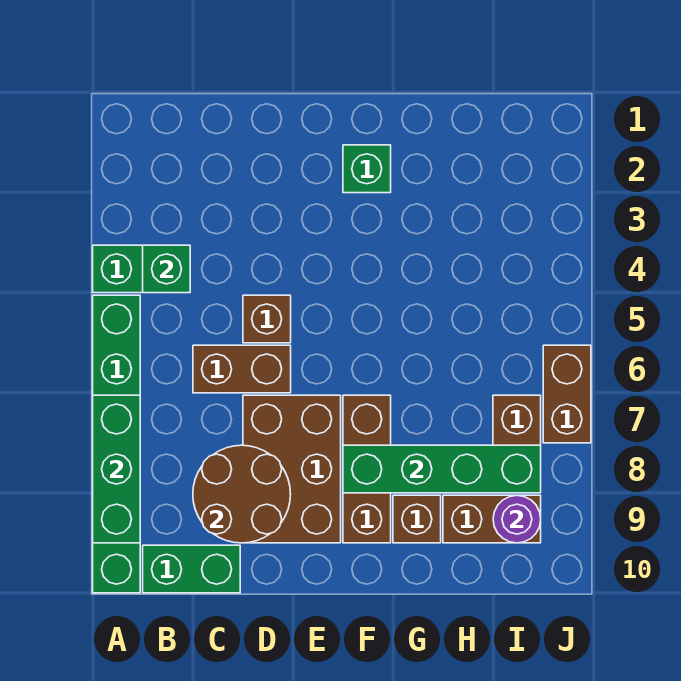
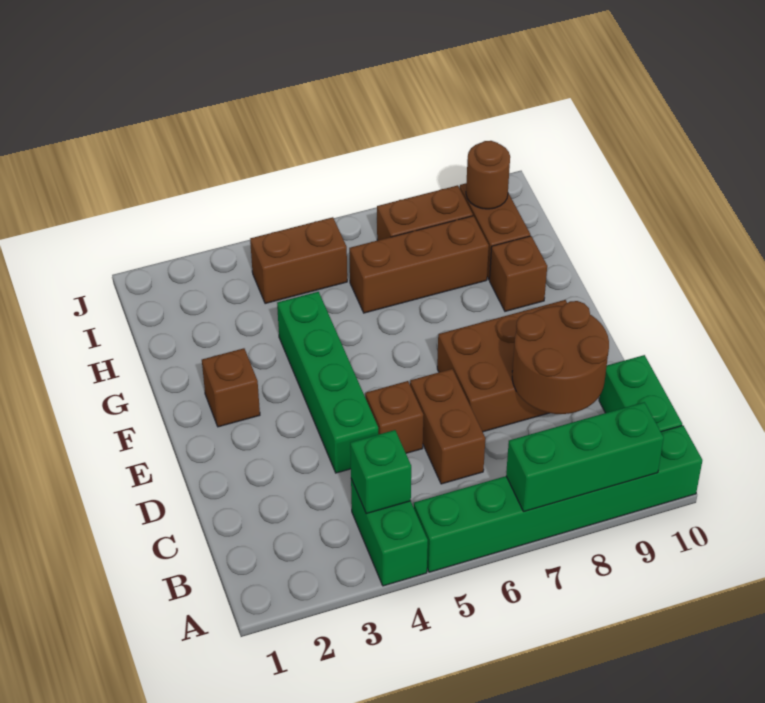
green 1x1 brick [343,145,391,193] -> brown 1x1 brick [202,348,260,427]
brown 1x3 brick [343,395,391,543] -> brown 1x3 brick moved to [349,216,489,313]
green 1x4 brick [343,445,541,493] -> green 1x4 brick moved to [277,292,378,473]
purple 1x1 round brick [493,495,541,543] -> brown 1x1 round brick [466,141,510,209]
brown 1x2 brick [543,345,591,443] -> brown 1x2 brick moved to [250,217,347,304]

